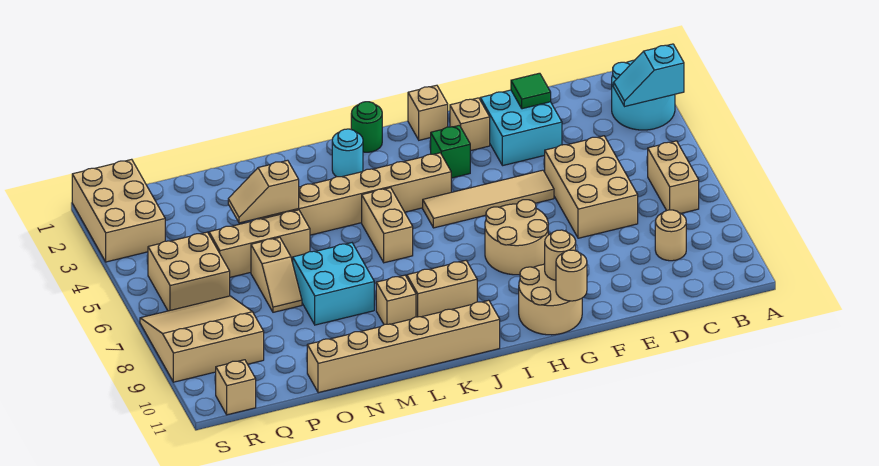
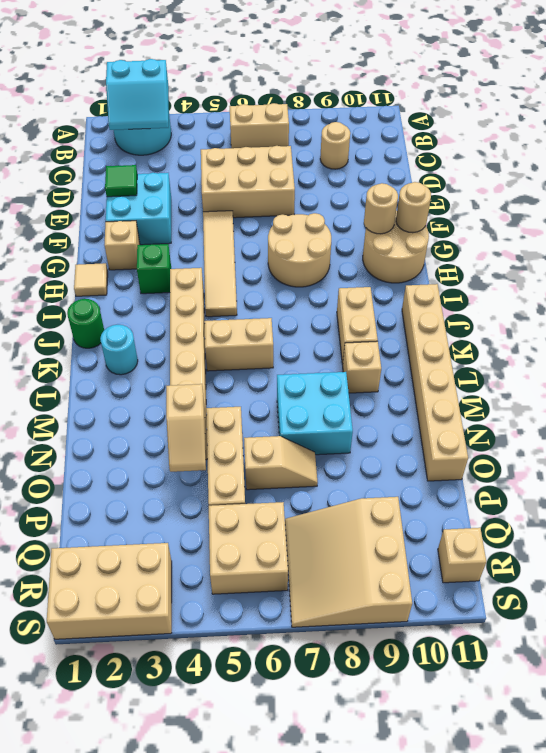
cyan 1x2 slope [614,44,684,106] -> cyan 2x2 slope [106,59,169,130]
tan 1x1 brick [408,85,448,140] -> tan 1x1 tile [74,263,108,296]

